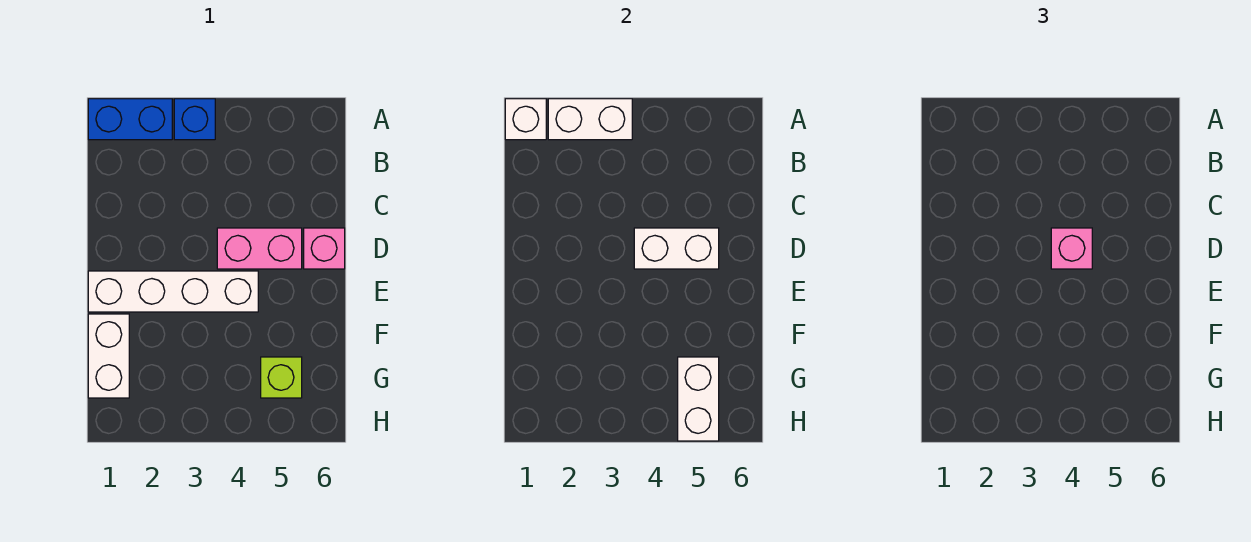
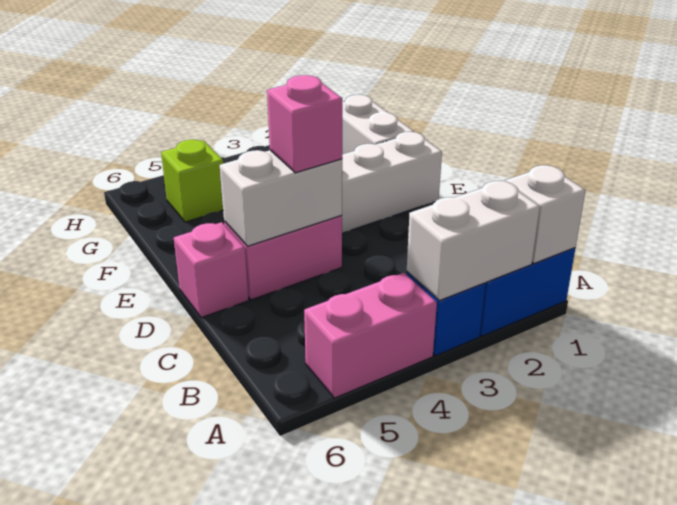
none -> pink 1x2 brick [304,273,437,398]
white 1x2 brick [678,357,719,441] -> none

